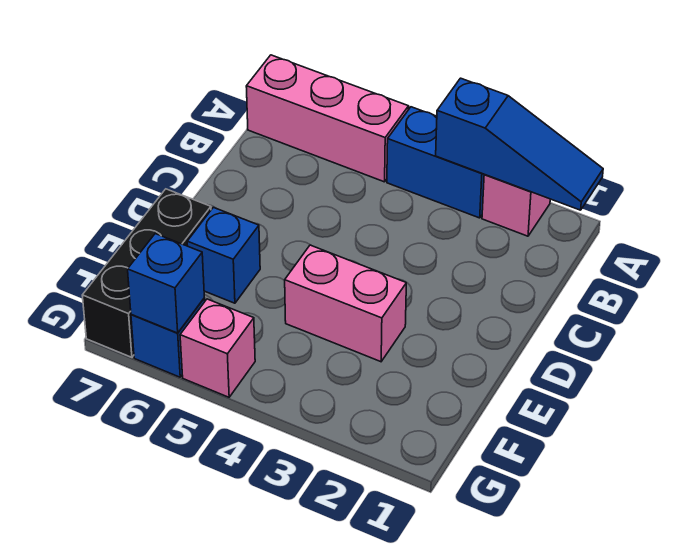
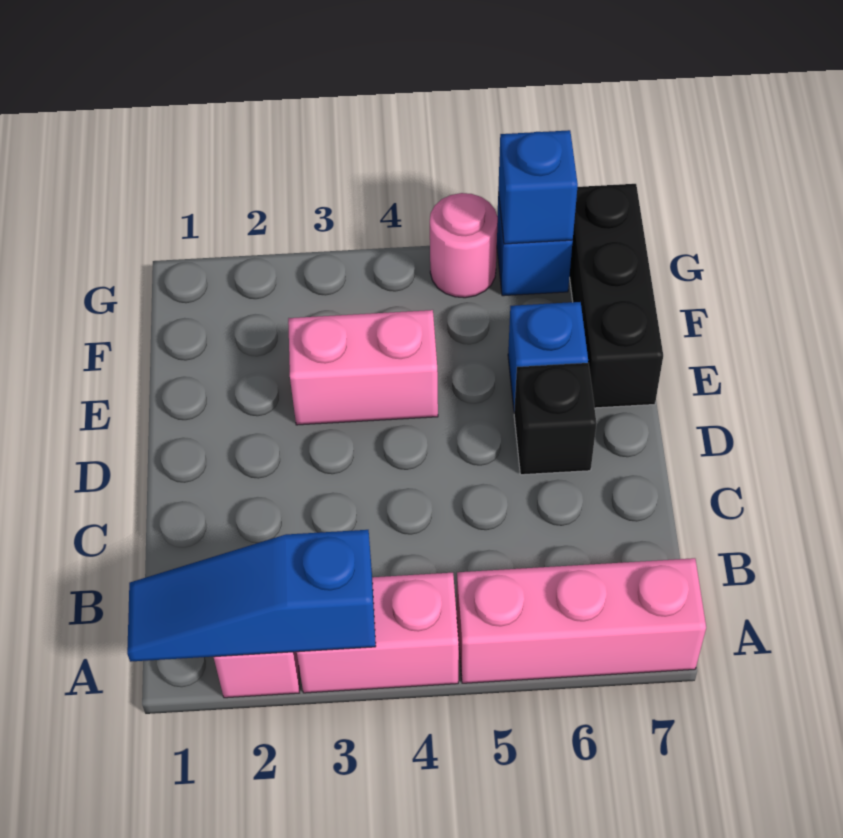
blue 1x2 brick [387,107,484,218] -> pink 1x2 brick [297,573,459,693]
none -> black 1x1 brick [514,363,597,475]
pink 1x1 brick [180,299,255,397] -> pink 1x1 round brick [430,193,498,298]

